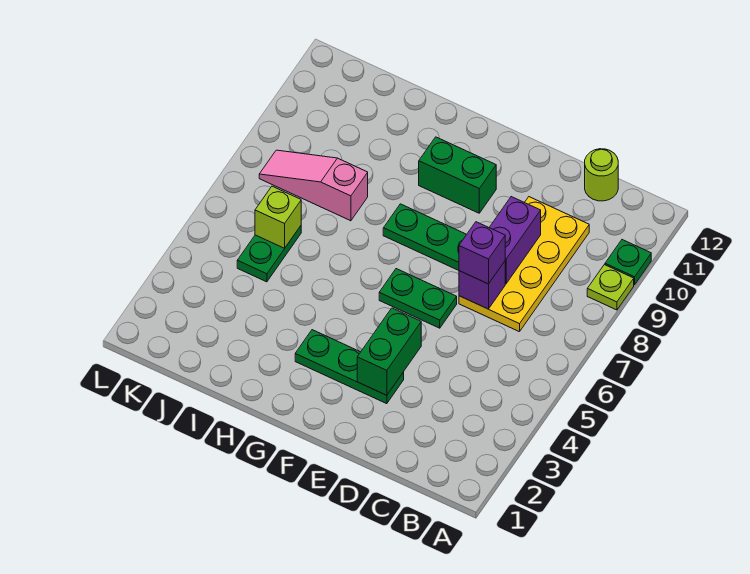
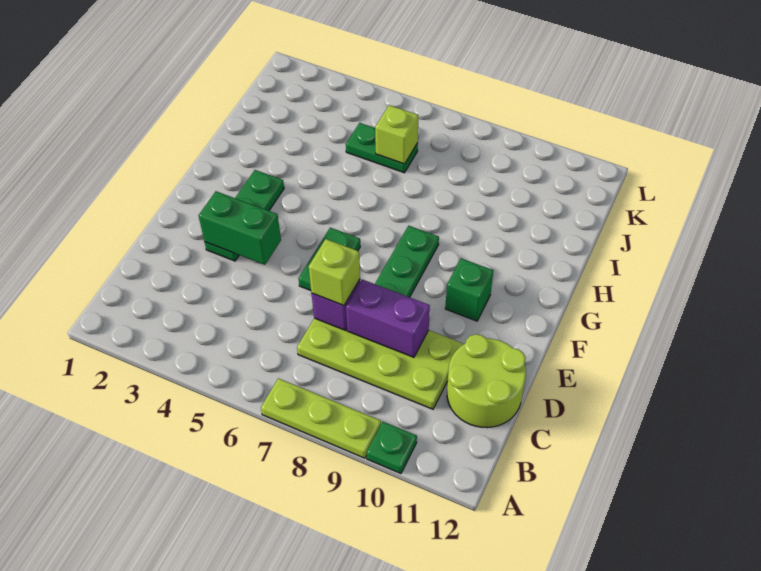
lime 1x1 plate [587,265,634,310] -> lime 1x3 plate [261,378,381,458]
yellow 2x4 plate [459,197,589,332] -> lime 2x4 plate [297,318,463,409]
lime 1x1 round brick [585,149,618,201] -> lime 2x2 round brick [447,334,526,428]
purple 1x1 brick [459,222,505,284] -> lime 1x1 brick [309,239,360,306]
green 1x2 brick [419,137,496,213] -> green 1x1 brick [445,258,493,321]
pink 1x3 slope [259,150,368,221] -> none

